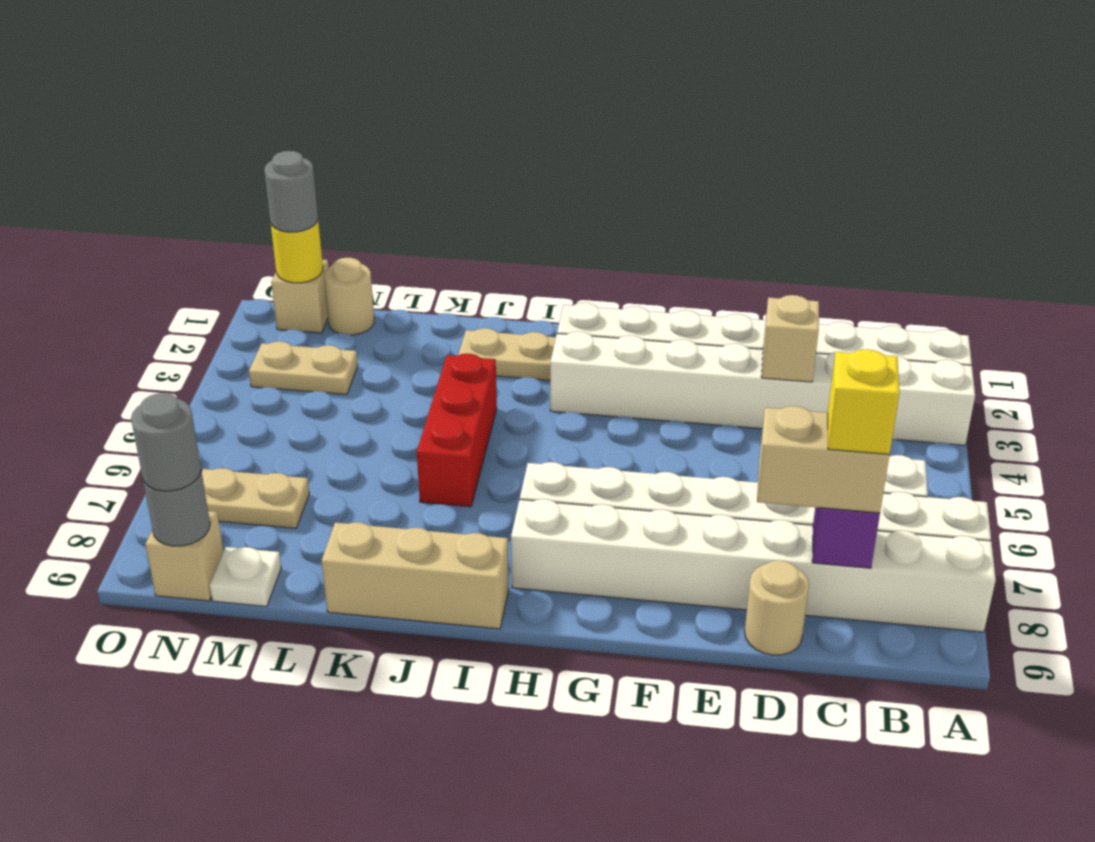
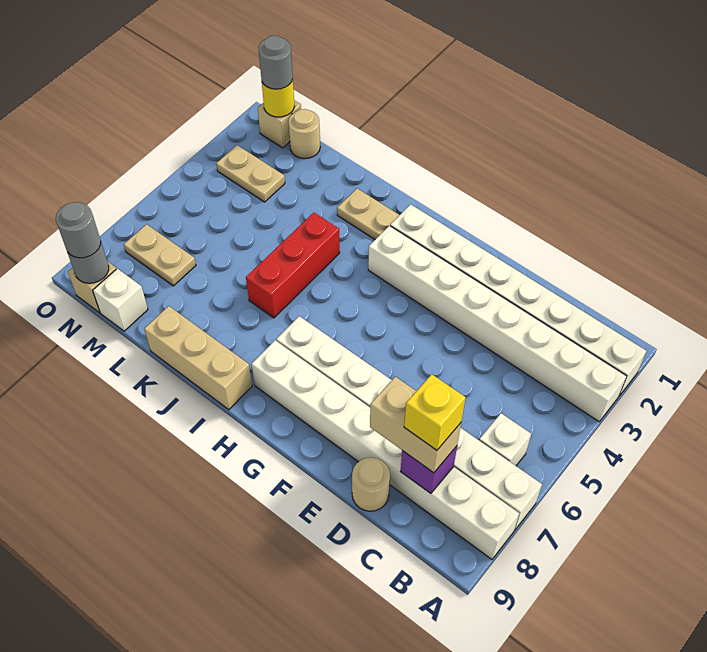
tan 1x1 brick [761,295,819,382] -> none
white 1x1 plate [210,547,281,606] -> white 1x1 brick [93,269,148,331]

